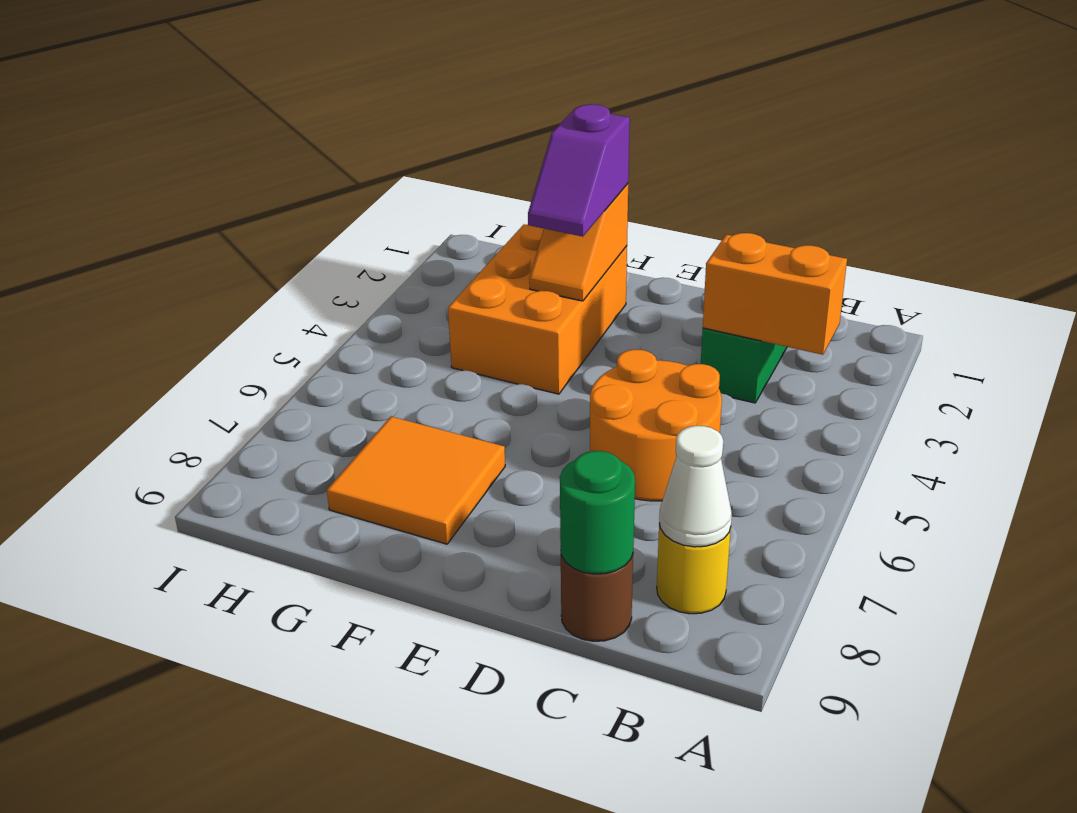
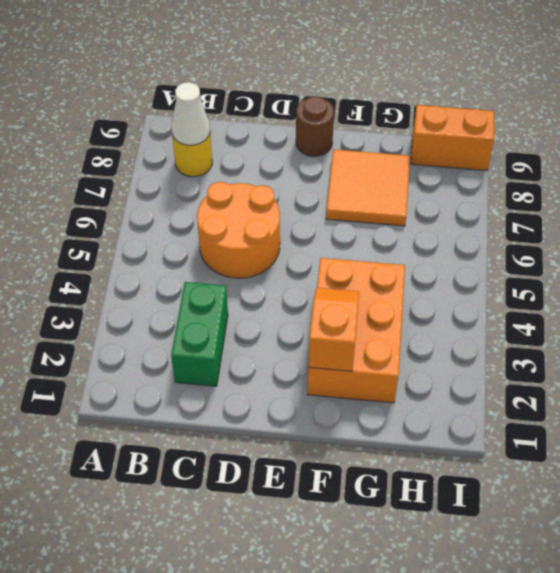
orange 1x2 brick [703,233,847,355] -> orange 1x2 brick moved to [411,105,494,170]
brown 1x1 round brick [561,555,633,641] -> brown 1x1 round brick moved to [296,96,334,156]
green 1x1 round brick [560,451,635,574] -> none
purple 1x2 slope [528,104,630,237] -> none

